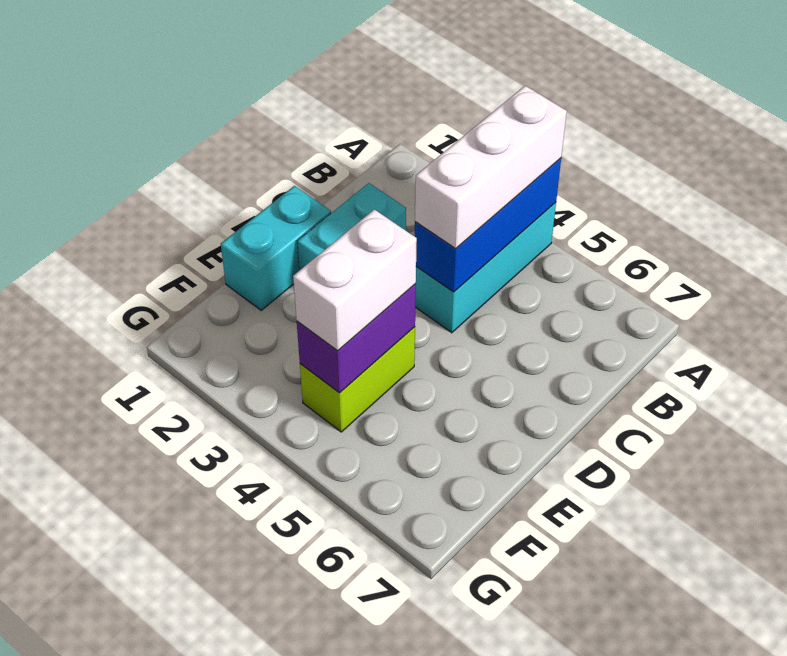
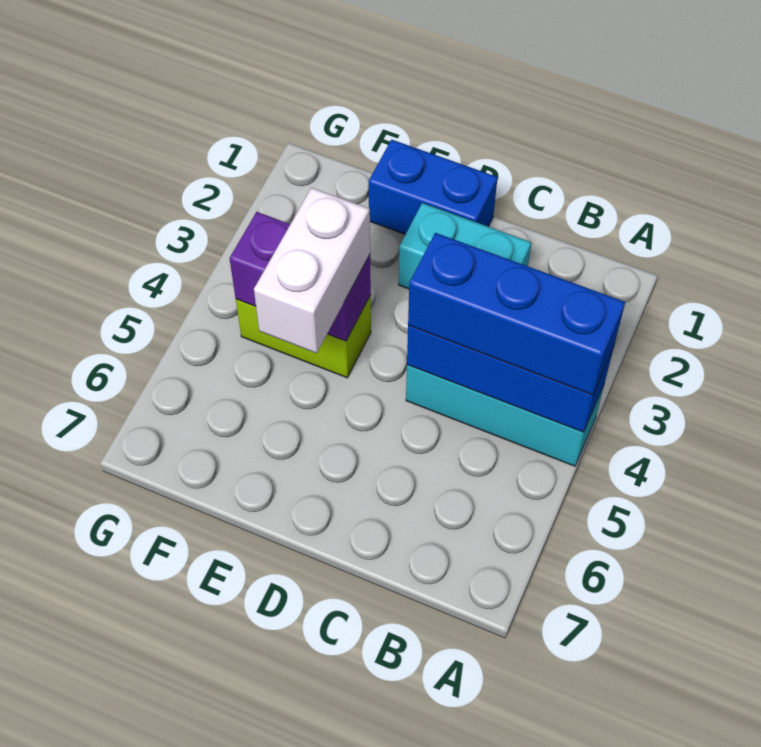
white 1x3 brick [415,86,567,249] -> blue 1x3 brick [408,233,625,395]
cyan 1x2 brick [221,186,331,310] -> blue 1x2 brick [369,140,498,235]
white 1x2 brick [293,209,417,351] -> white 1x2 brick turned to [254,188,370,353]

